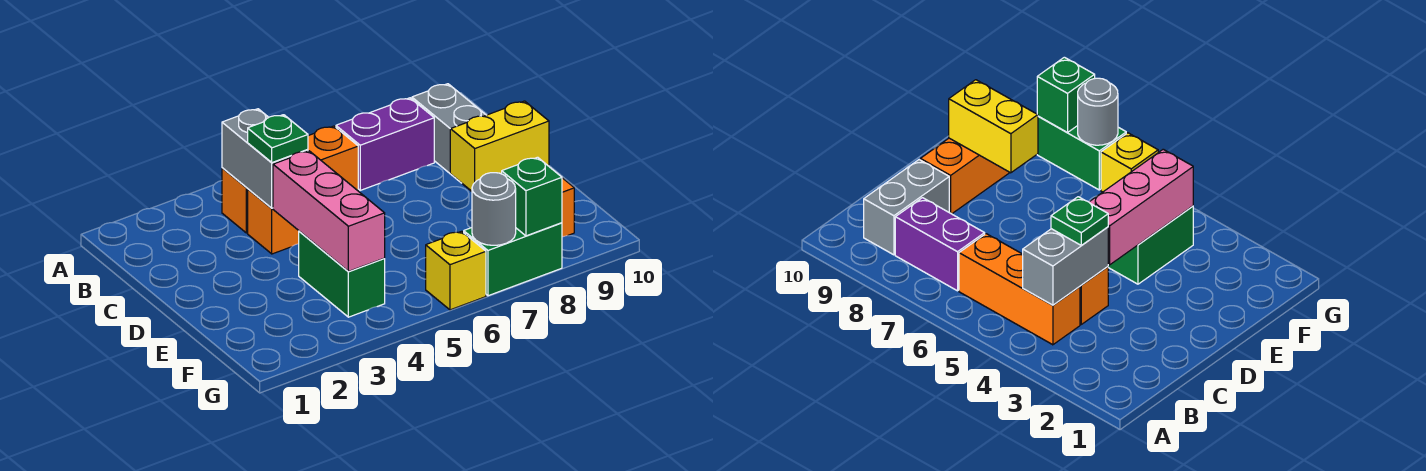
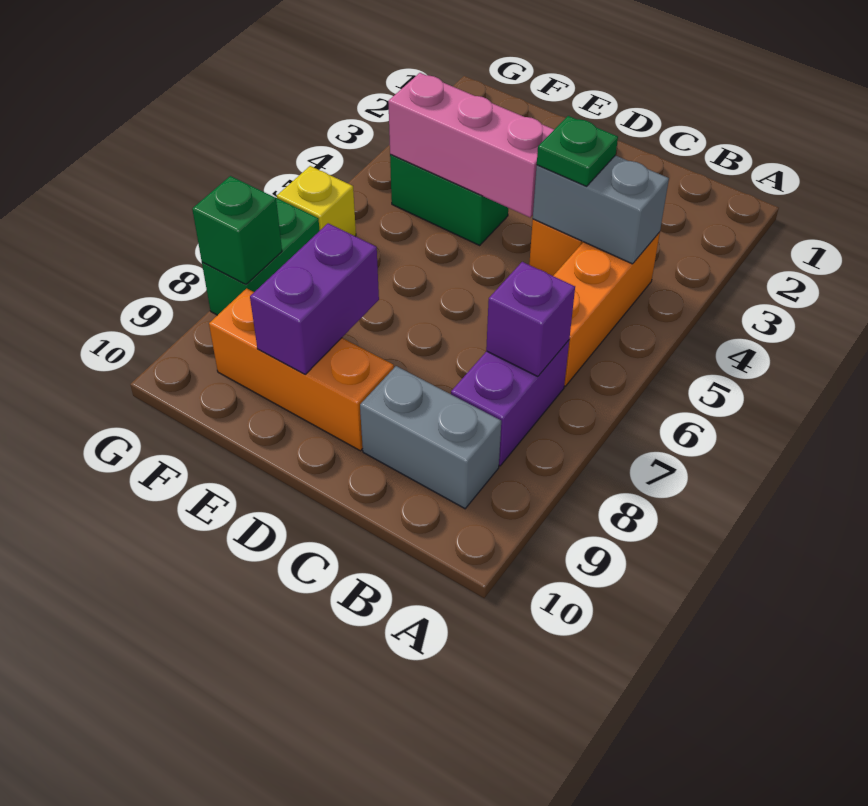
none -> purple 1x1 brick [486,262,575,377]
yellow 1x2 brick [450,101,549,191] -> purple 1x2 brick [250,223,379,374]
grey 1x1 round brick [472,173,516,245] -> none

